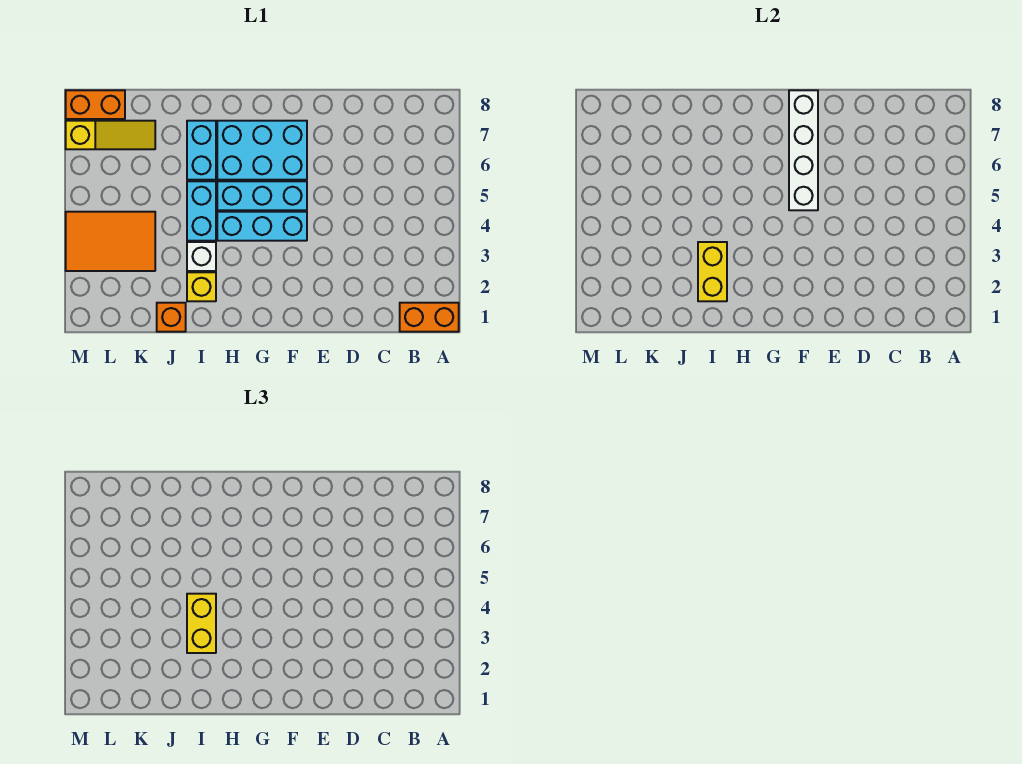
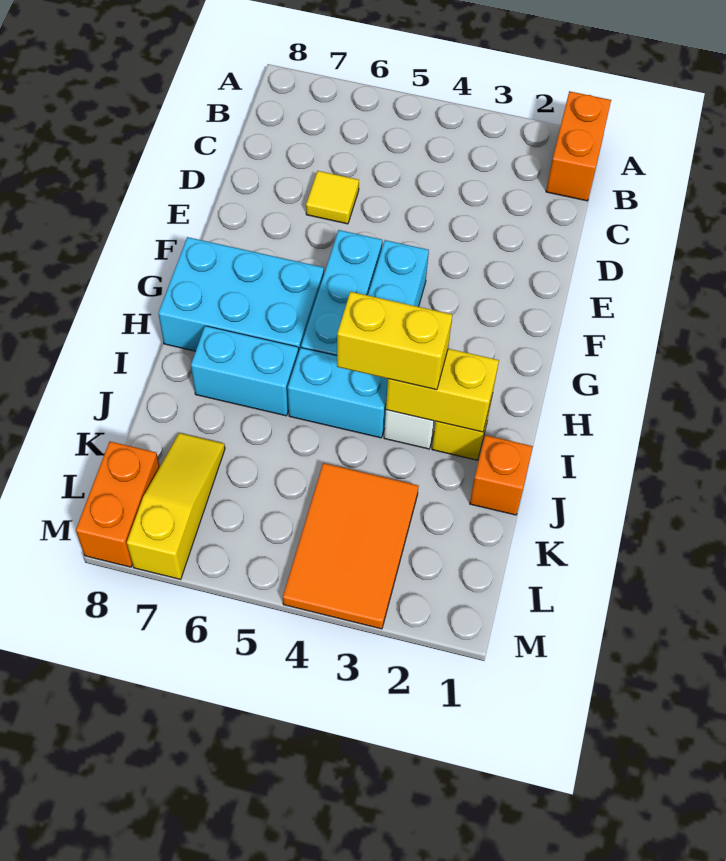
none -> yellow 1x1 tile [306,171,359,224]
white 1x4 brick [789,90,818,210] -> none
cyan 2x3 brick [217,121,307,180] -> cyan 2x3 brick turned to [158,237,324,353]

